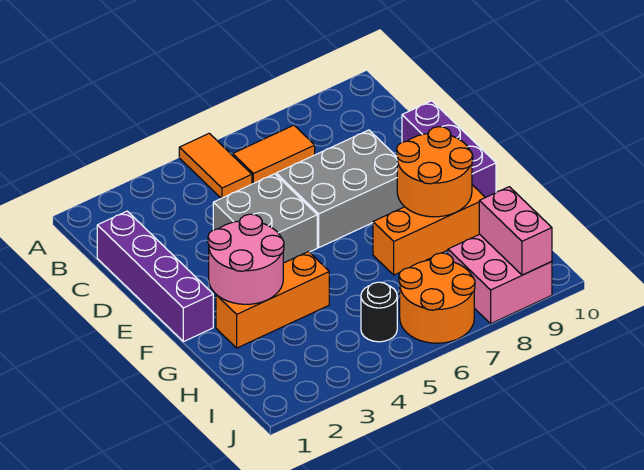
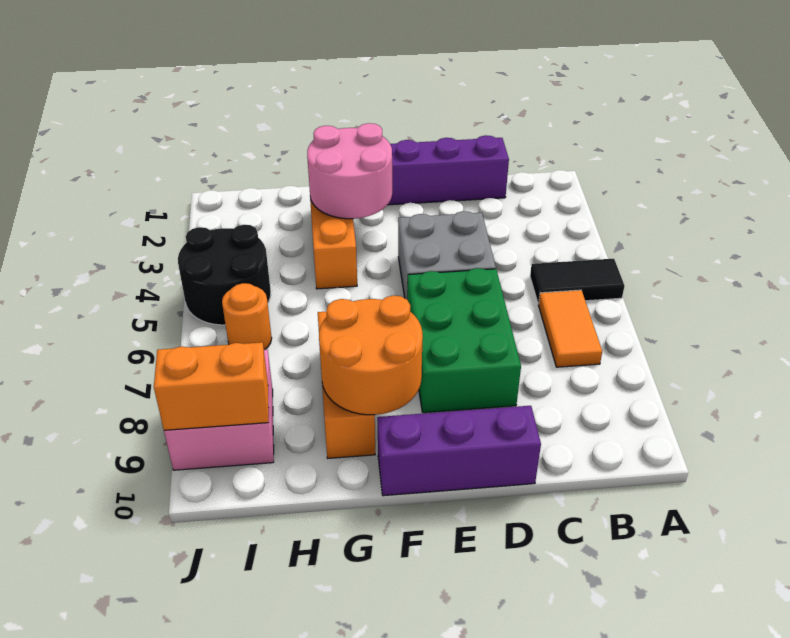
orange 1x2 tile [179,133,252,198] -> black 1x2 tile [530,259,624,304]
grey 2x3 brick [276,130,404,247] -> green 2x3 brick [407,268,521,413]
black 1x1 round brick [361,282,397,342] -> black 2x2 round brick [178,225,271,325]
orange 2x2 round brick [399,253,475,343] -> orange 1x1 round brick [222,283,272,350]
pink 1x2 brick [479,187,552,275] -> orange 1x2 brick [154,342,269,430]

